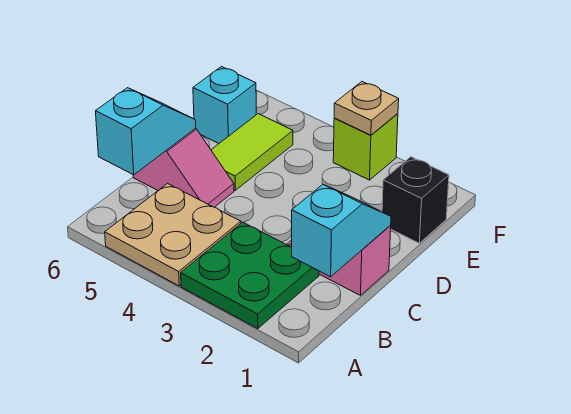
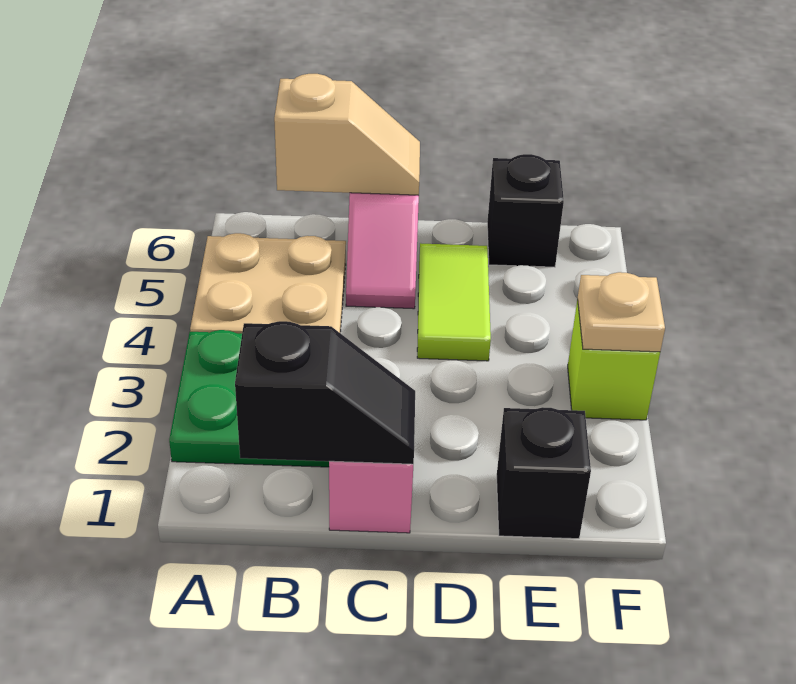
cyan 1x2 slope [292,184,391,277] -> black 1x2 slope [235,321,415,464]
cyan 1x2 slope [96,88,196,175] -> tan 1x2 slope [274,74,420,195]
lime 1x2 tile [211,114,293,190] -> lime 1x2 tile turned to [417,243,491,361]
cyan 1x1 brick [193,67,256,144] -> black 1x1 brick [487,154,564,267]

